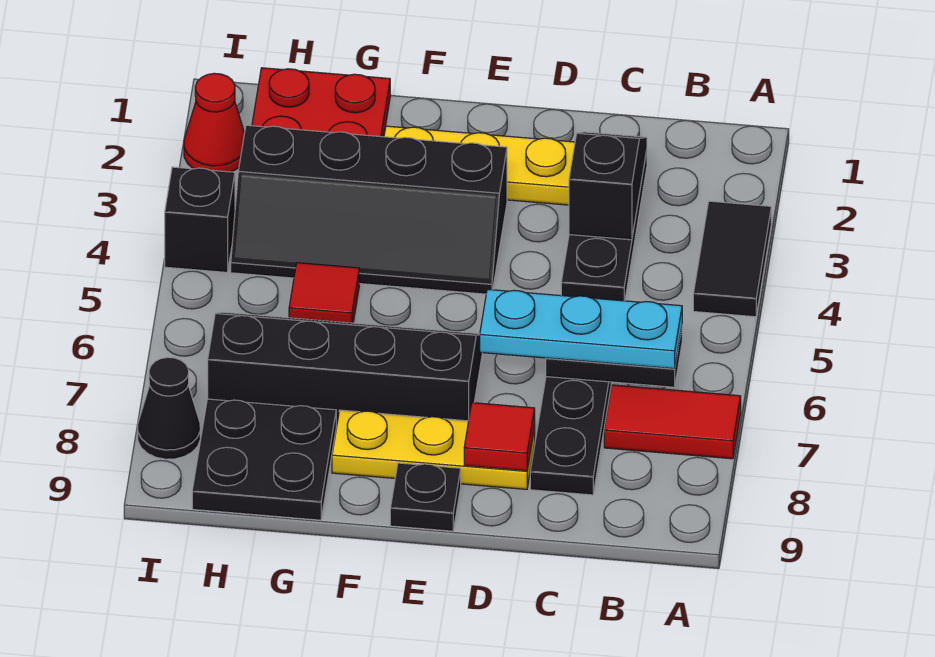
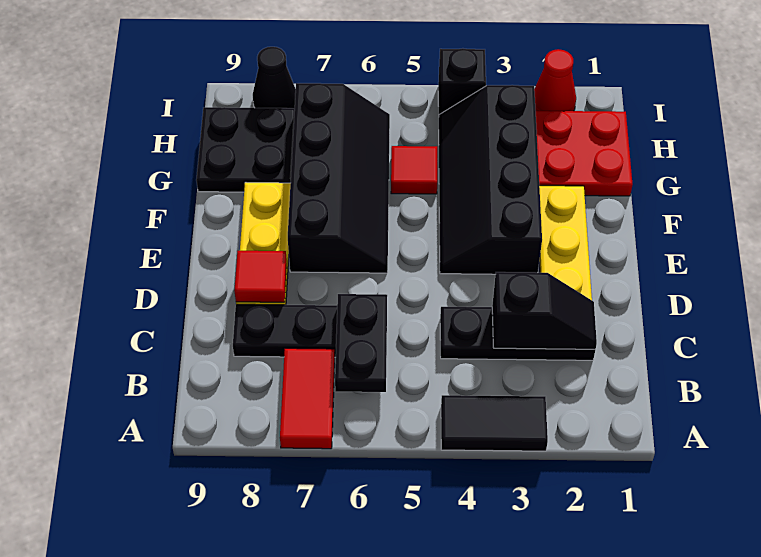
cyan 1x3 plate [480,289,682,369] -> none
black 1x1 plate [390,463,461,531] -> none

